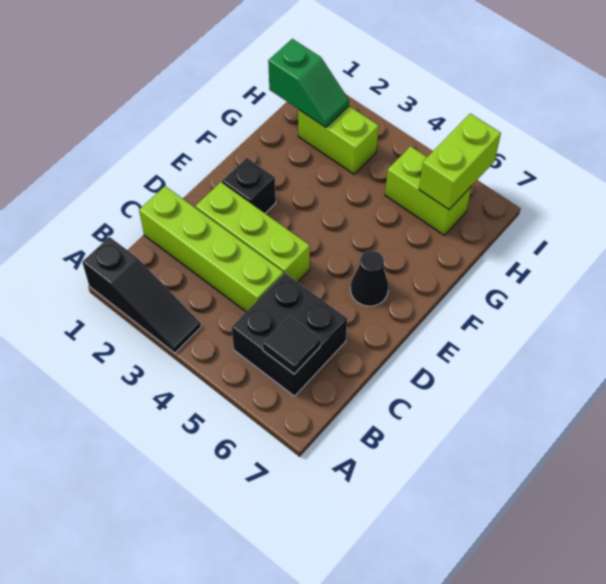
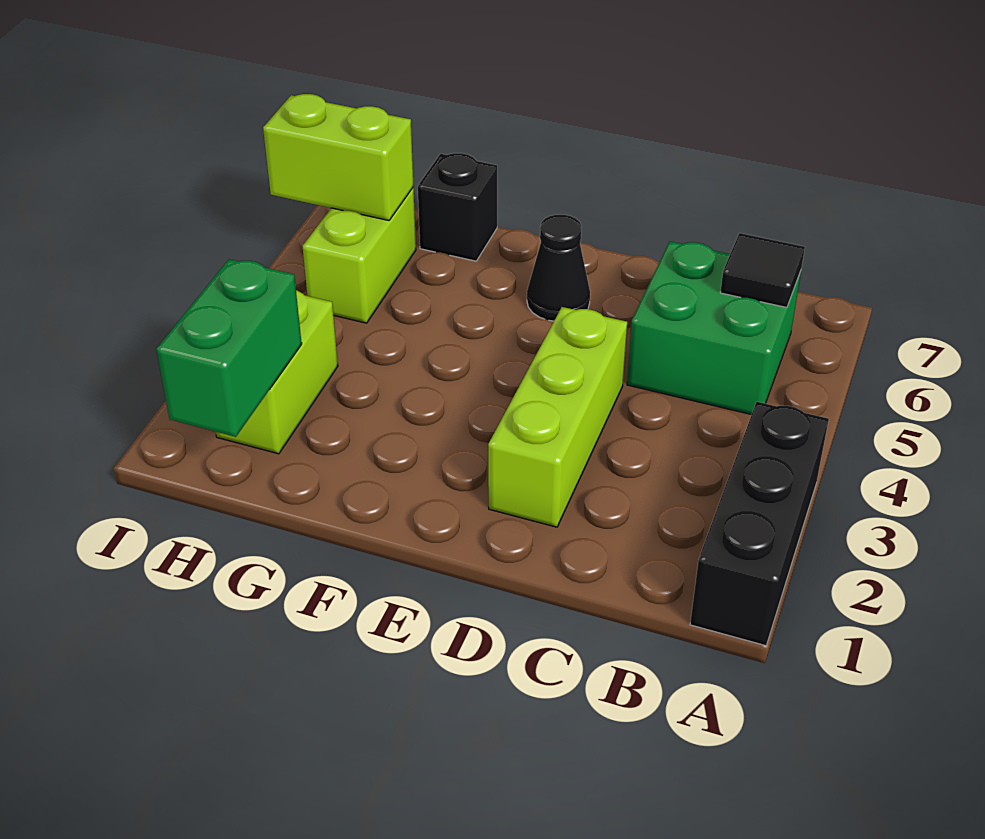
black 1x3 slope [82,237,201,353] -> black 1x3 brick [690,402,829,646]
black 2x2 brick [232,273,347,396] -> green 2x2 brick [627,242,801,415]
lime 1x4 brick [139,186,283,312] -> none
black 1x1 brick [222,158,276,213] -> black 1x1 brick moved to [418,153,497,261]
green 1x2 slope [268,39,349,127] -> green 1x2 brick [156,259,302,437]

